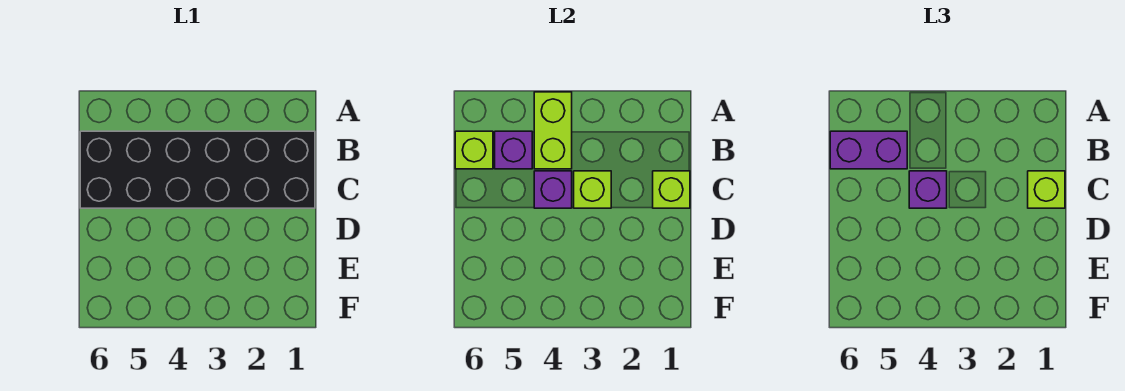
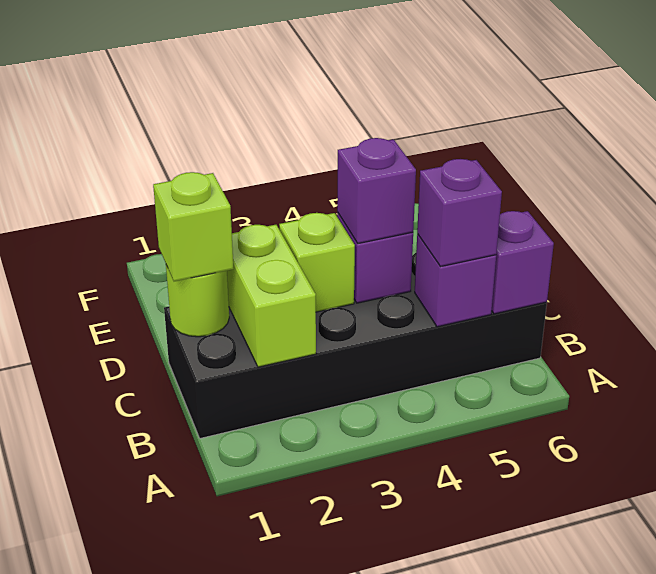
lime 1x2 brick [534,92,572,169] -> lime 1x2 brick moved to [227,225,316,367]
purple 1x2 brick [830,131,907,169] -> purple 1x1 brick [417,159,502,267]
lime 1x1 brick [455,131,493,169] -> purple 1x1 brick [492,211,554,314]
lime 1x1 brick [653,171,690,208] -> lime 1x1 round brick [166,265,229,337]

